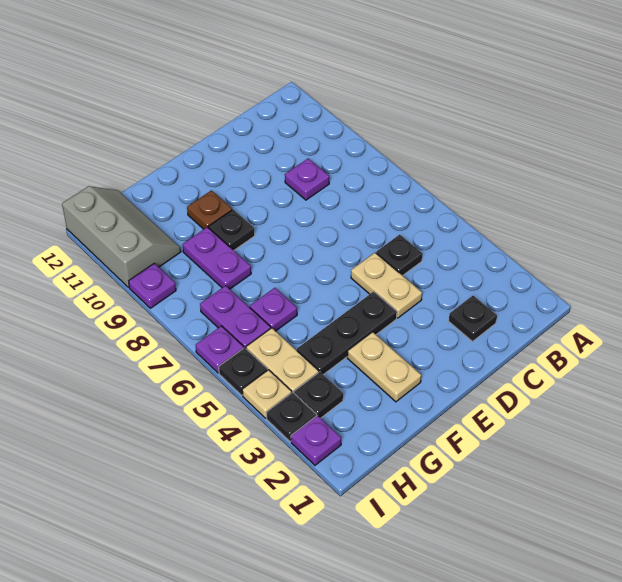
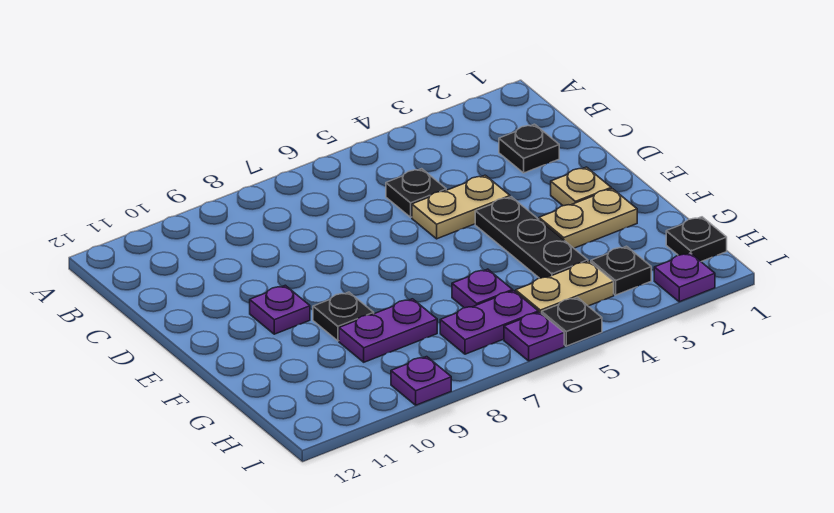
purple 1x1 plate [285,158,329,200] -> purple 1x1 plate moved to [250,285,310,334]
brown 1x1 plate [187,190,232,229] -> none
grey 2x3 slope [62,186,181,287] -> none
black 1x1 plate [266,392,316,442] -> black 1x1 plate moved to [666,217,727,262]
tan 1x1 plate [242,370,292,418] -> tan 1x1 plate moved to [551,167,611,206]

